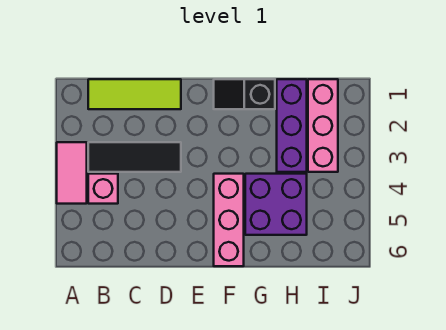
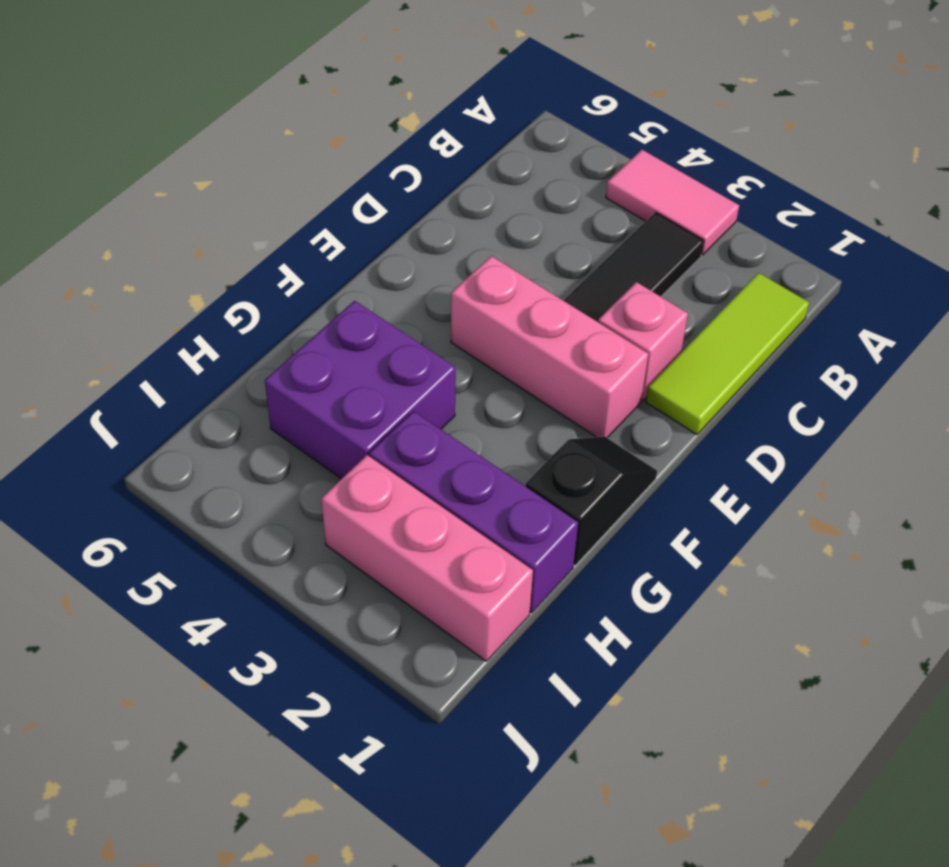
pink 1x1 brick [88,174,118,204] -> pink 1x1 brick moved to [598,282,688,400]
pink 1x3 brick [214,174,244,266] -> pink 1x3 brick moved to [451,256,648,438]

